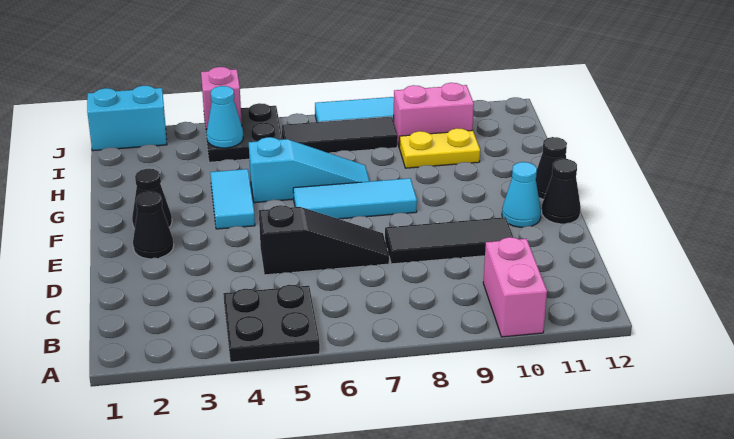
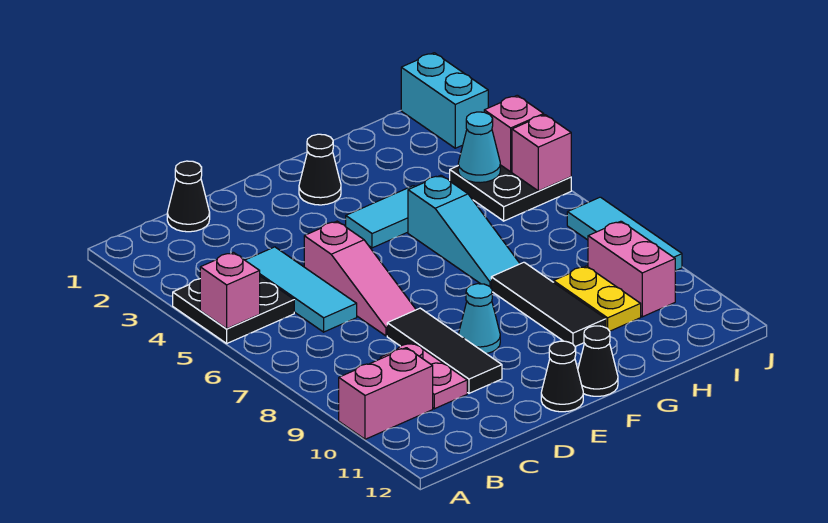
none -> pink 1x1 brick [200,252,260,329]
none -> pink 1x2 plate [380,343,467,409]
black 1x3 slope [259,205,389,275] -> pink 1x3 slope [304,221,416,336]
black 1x1 cone [133,192,174,259] -> black 1x1 cone moved to [167,161,210,232]
cyan 1x1 cone [502,162,541,227] -> cyan 1x1 cone moved to [459,284,500,354]
cyan 1x3 tile [293,178,417,219] -> cyan 1x3 tile moved to [245,247,357,332]
black 1x3 tile [282,116,398,153] -> black 1x3 tile moved to [491,262,606,346]
none -> pink 1x1 brick [512,115,571,191]

